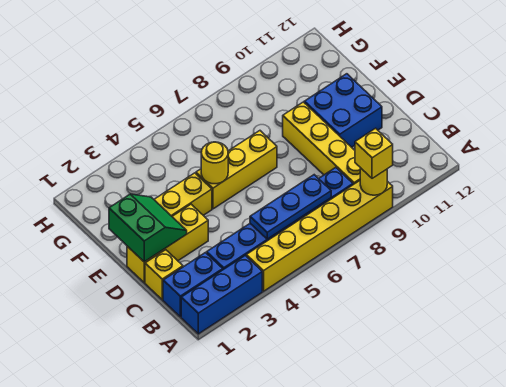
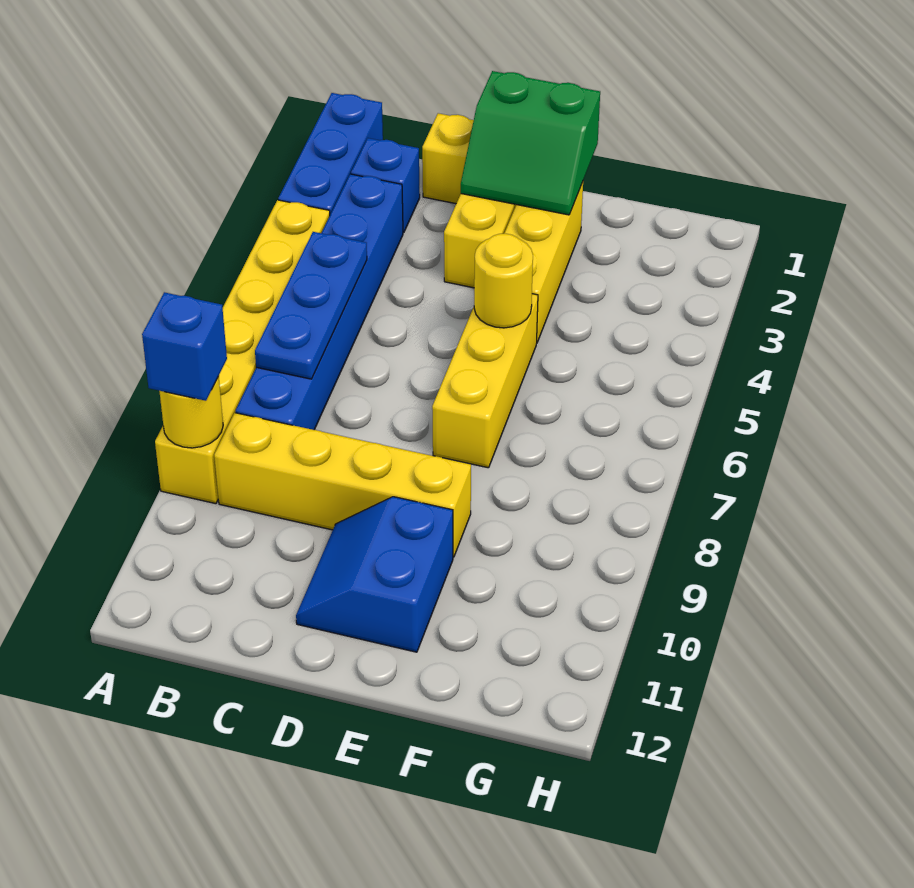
yellow 1x1 brick [355,128,393,178] -> blue 1x1 brick [142,292,227,401]
blue 1x2 brick [163,253,223,317] -> blue 1x1 brick [351,138,420,233]
blue 2x2 brick [304,74,382,147] -> blue 2x2 slope [296,497,453,652]

